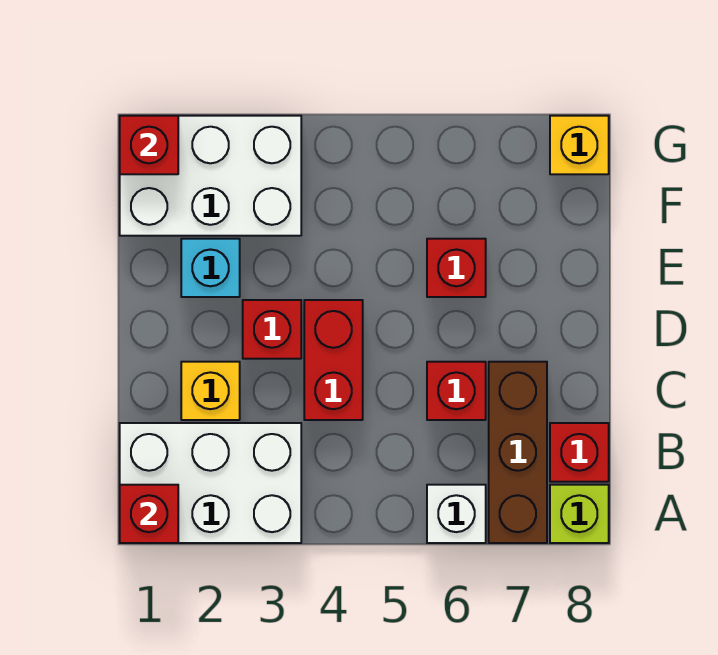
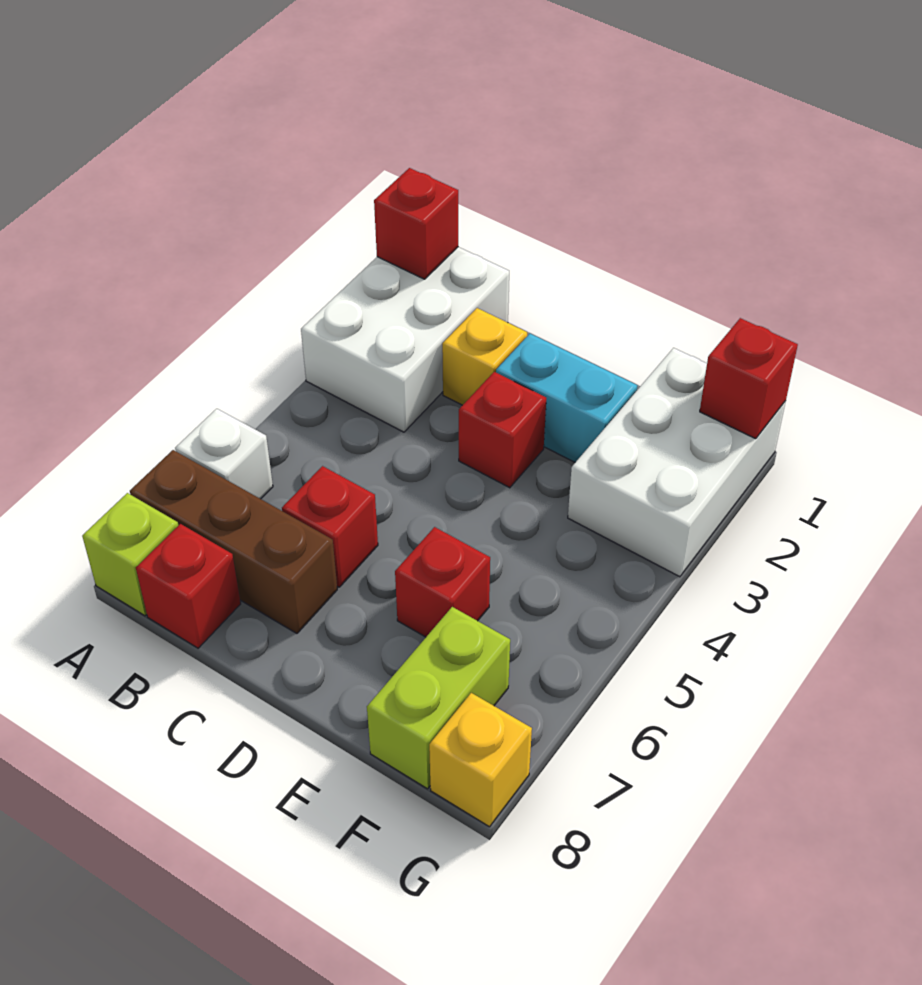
red 1x2 brick [304,300,363,420] -> none
cyan 1x1 brick [181,239,240,297] -> cyan 1x2 brick [496,334,637,462]
none -> lime 1x2 brick [367,607,510,789]

